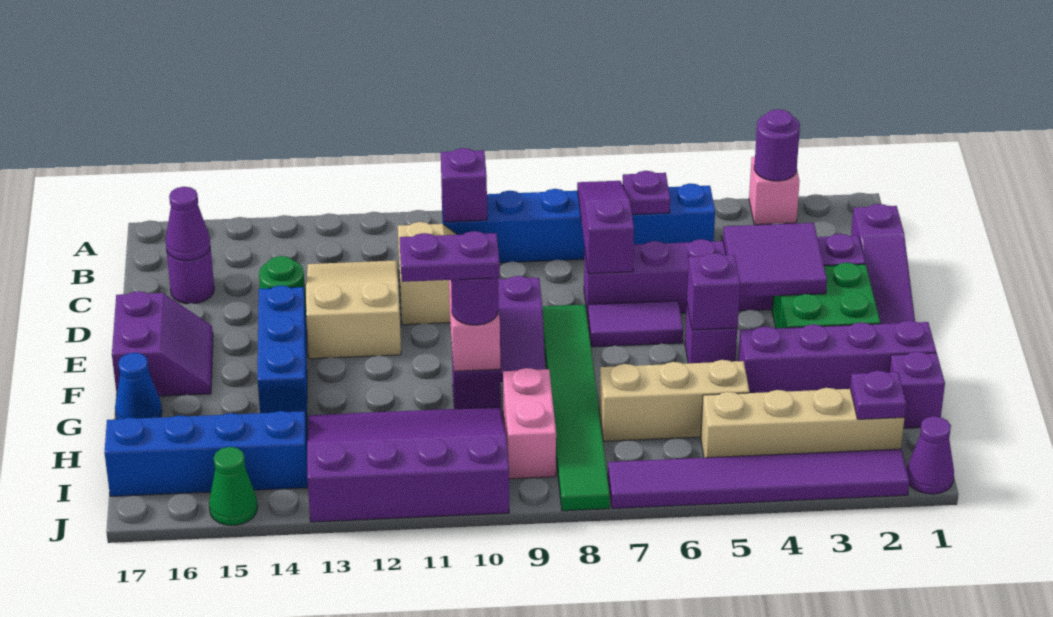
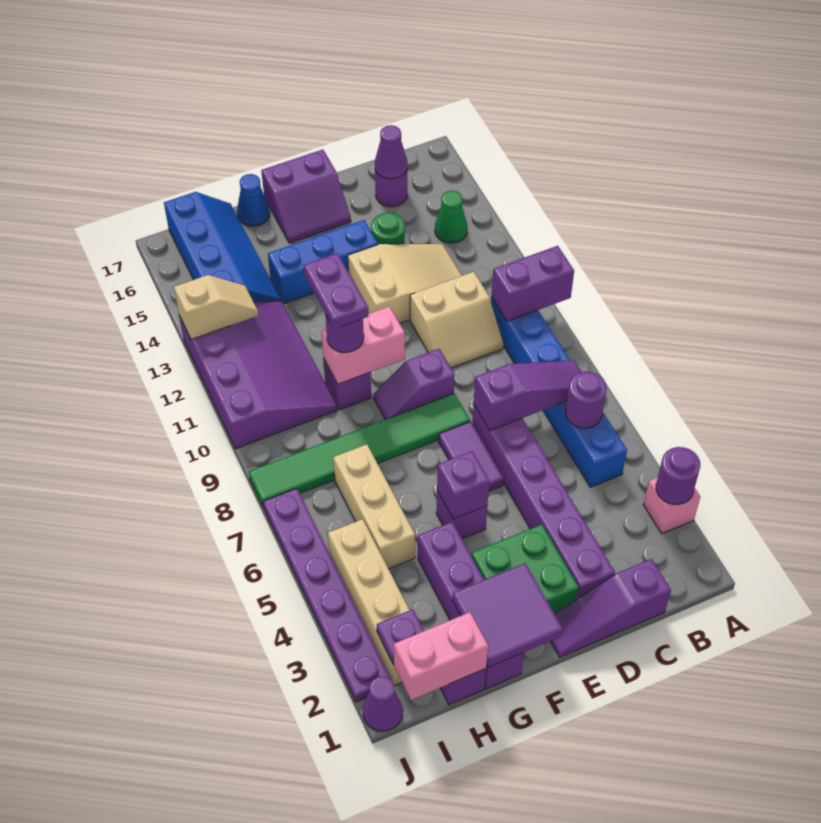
purple 1x1 plate [623,171,670,214] -> purple 1x1 round brick [566,372,606,428]
purple 1x1 brick [441,148,487,222] -> purple 1x2 brick [491,246,574,321]
purple 2x2 tile [723,223,827,297] -> purple 2x2 tile moved to [452,563,563,667]
pink 1x2 brick [503,368,556,479] -> pink 1x2 brick moved to [394,612,488,700]
none -> tan 1x2 slope [174,275,258,339]
purple 1x6 tile [608,449,909,509] -> purple 1x6 plate [263,488,391,702]
green 1x1 cone [209,447,258,525] -> green 1x1 cone moved to [435,191,467,243]

